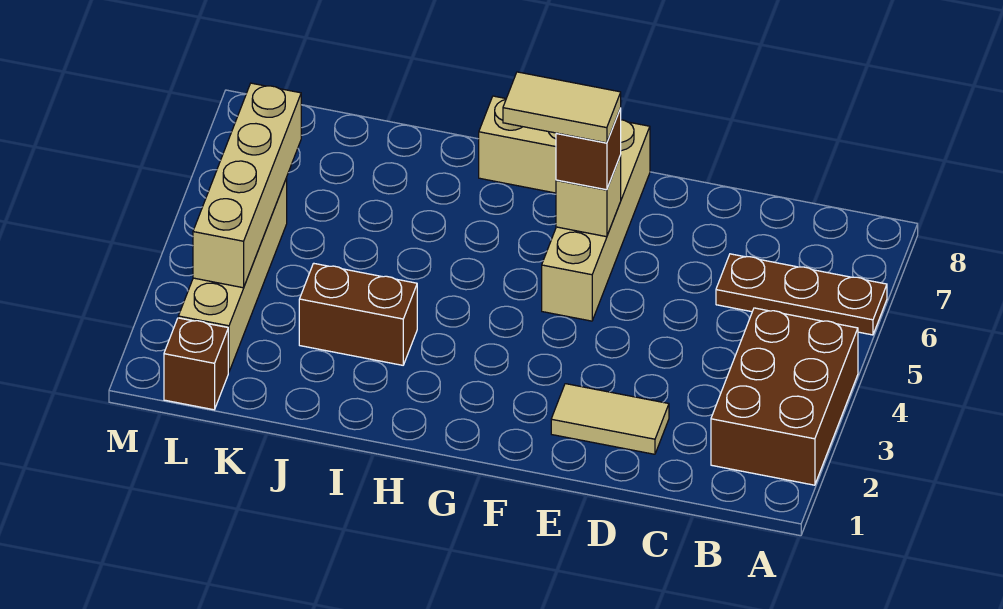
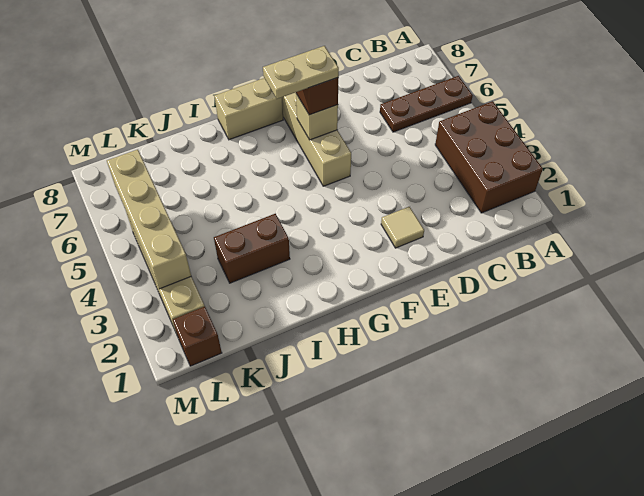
tan 1x2 tile [551,384,669,454] -> tan 1x1 tile [381,207,424,248]
tan 1x2 tile [503,72,621,143] -> tan 1x2 plate [263,46,339,99]

